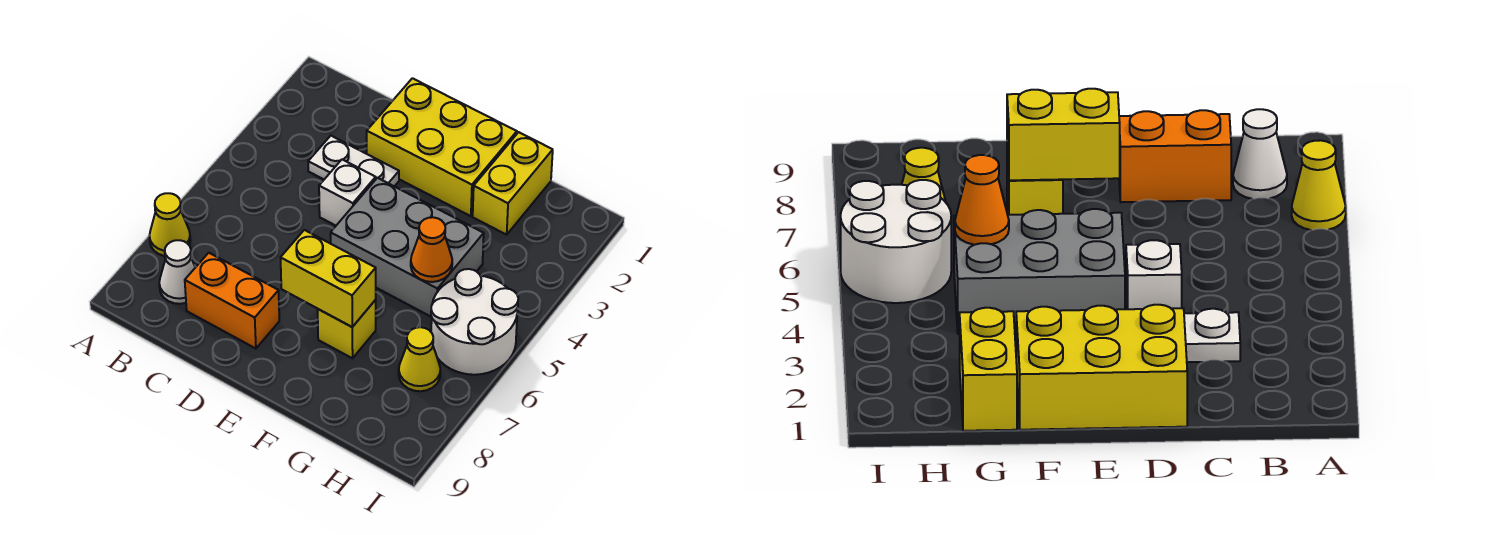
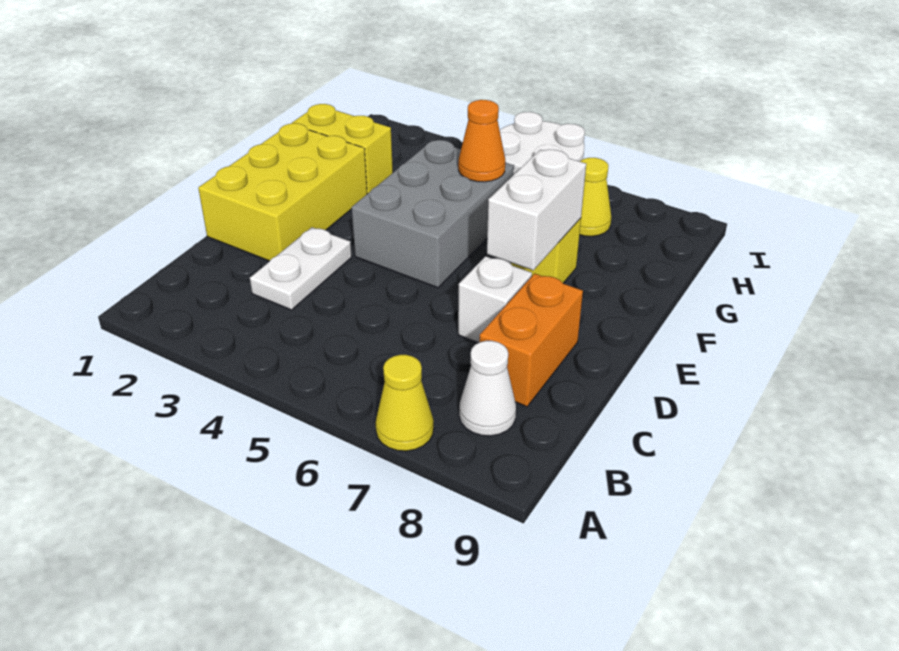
white 1x1 brick [319,160,376,226] -> white 1x1 brick moved to [458,256,532,343]
yellow 1x2 brick [281,230,376,327] -> white 1x2 brick [487,150,586,270]

